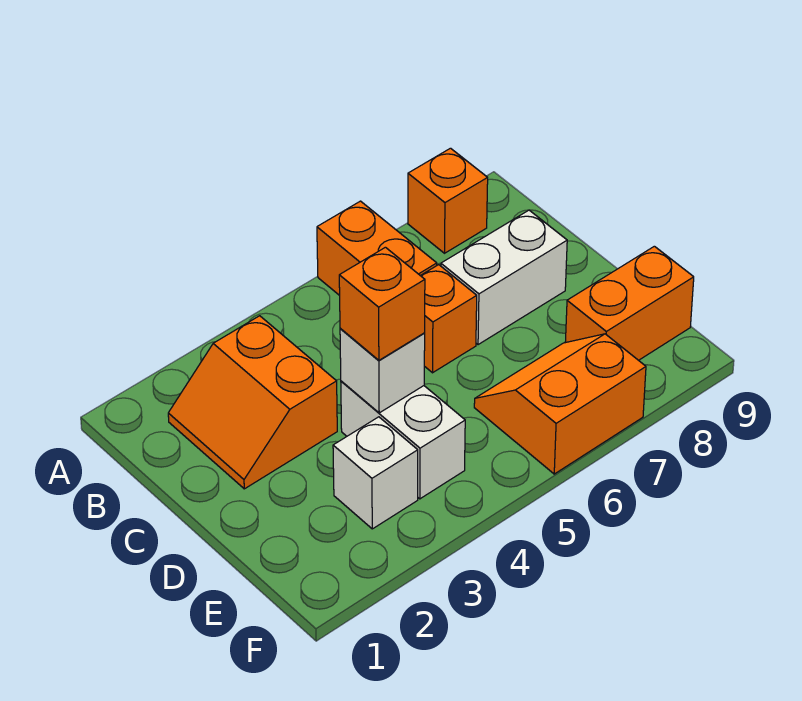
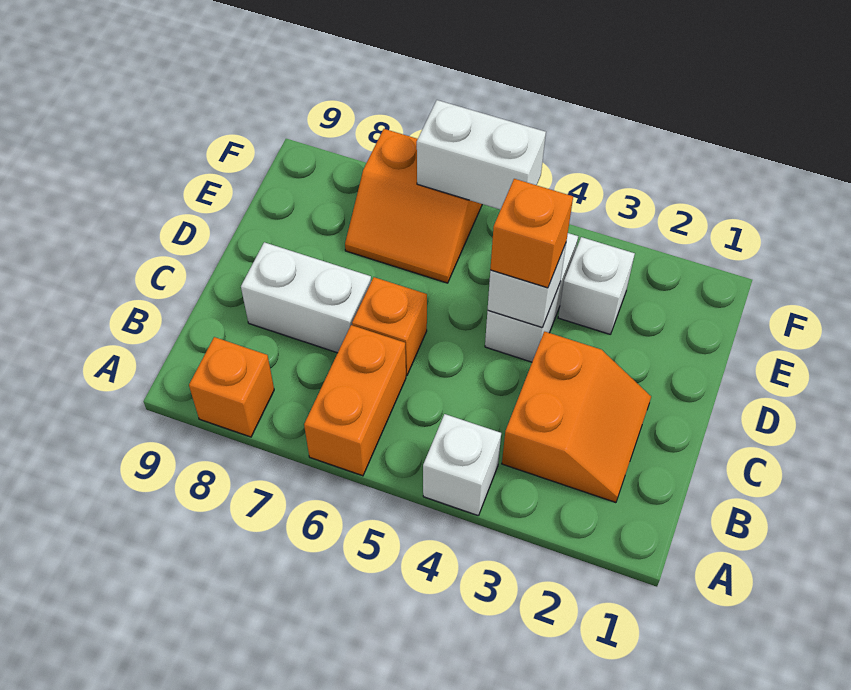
none -> white 1x1 brick [423,414,501,516]
orange 1x2 brick [565,246,694,360] -> none
none -> white 1x2 brick [417,100,546,210]

